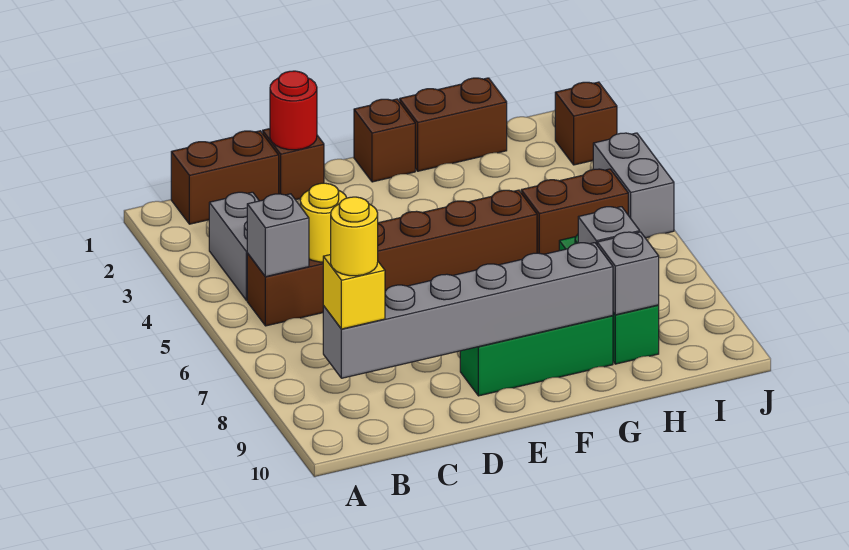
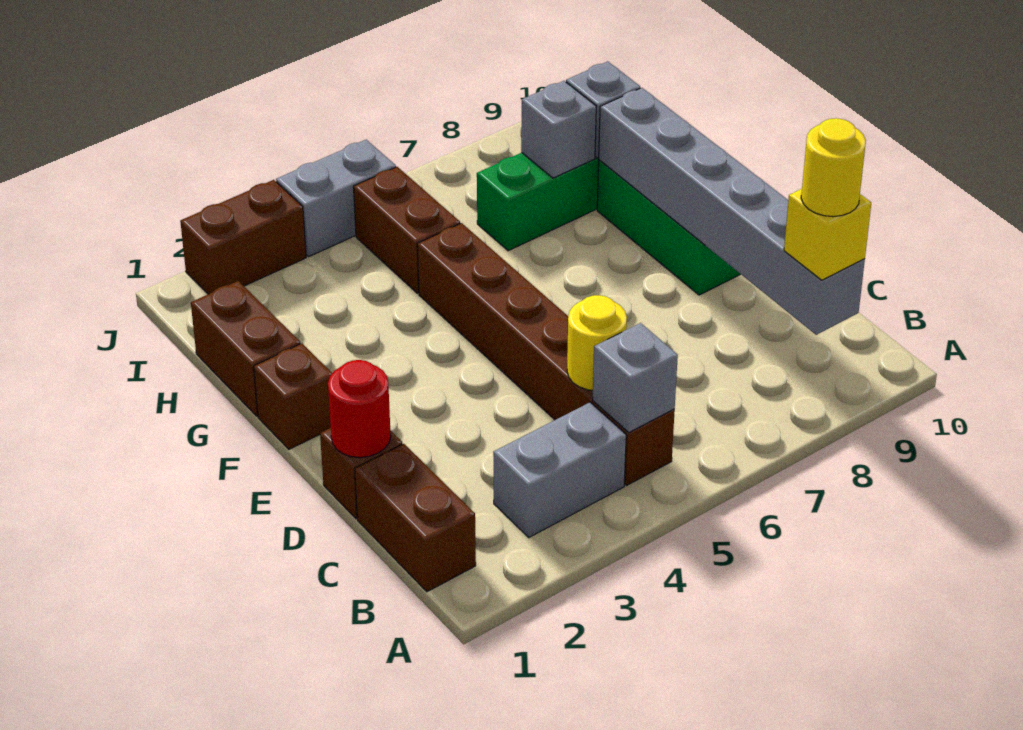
brown 1x1 brick [555,82,617,165] -> brown 1x2 brick [180,180,306,294]

